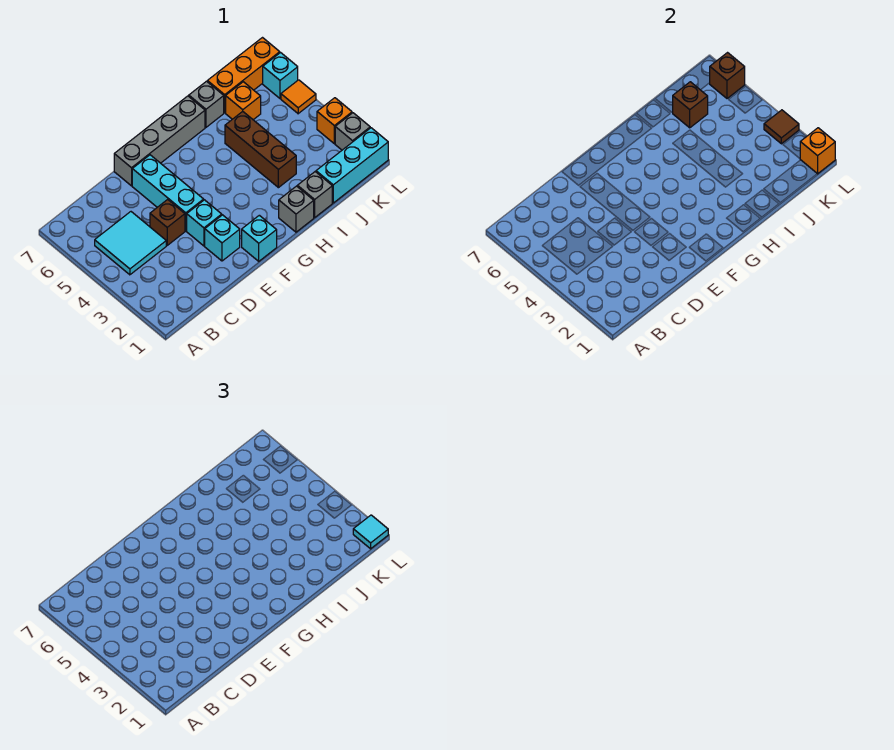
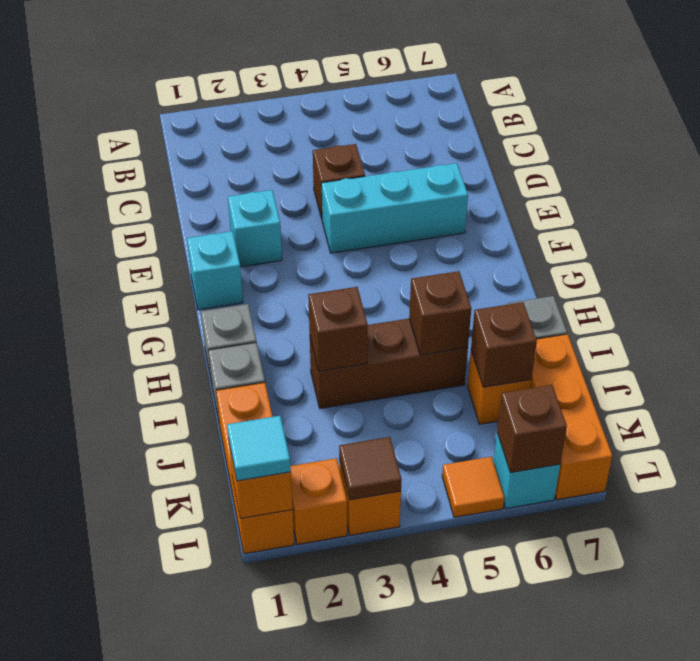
cyan 2x2 tile [95,212,166,275] -> none
cyan 1x1 brick [187,200,222,246] -> none
grey 1x4 brick [114,96,205,186] -> none
none -> brown 1x1 brick [308,287,368,371]
none -> brown 1x1 brick [409,271,471,355]
cyan 1x3 brick [316,128,388,203] -> orange 1x3 brick [216,382,294,554]
grey 1x1 brick [335,113,370,150] -> orange 1x1 brick [290,458,347,545]

